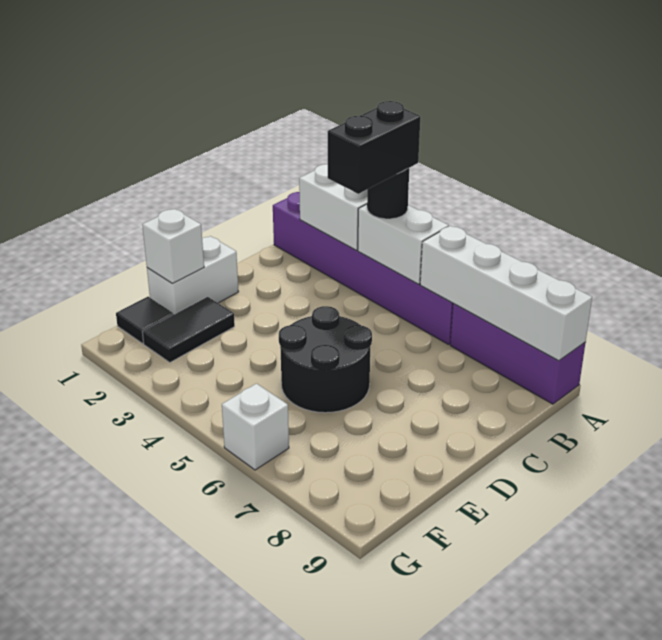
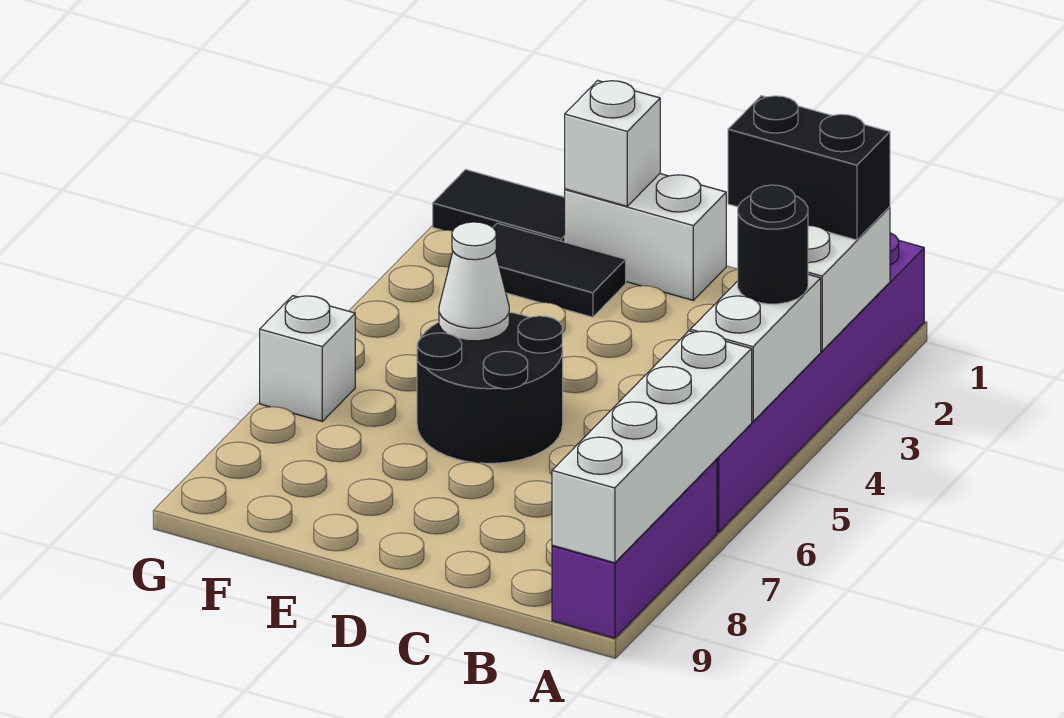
black 1x2 brick [328,101,420,194] -> black 1x2 brick moved to [728,96,890,240]
none -> white 1x1 cone [439,222,509,341]
black 1x1 tile [116,297,174,344] -> black 1x2 tile [433,170,565,242]

